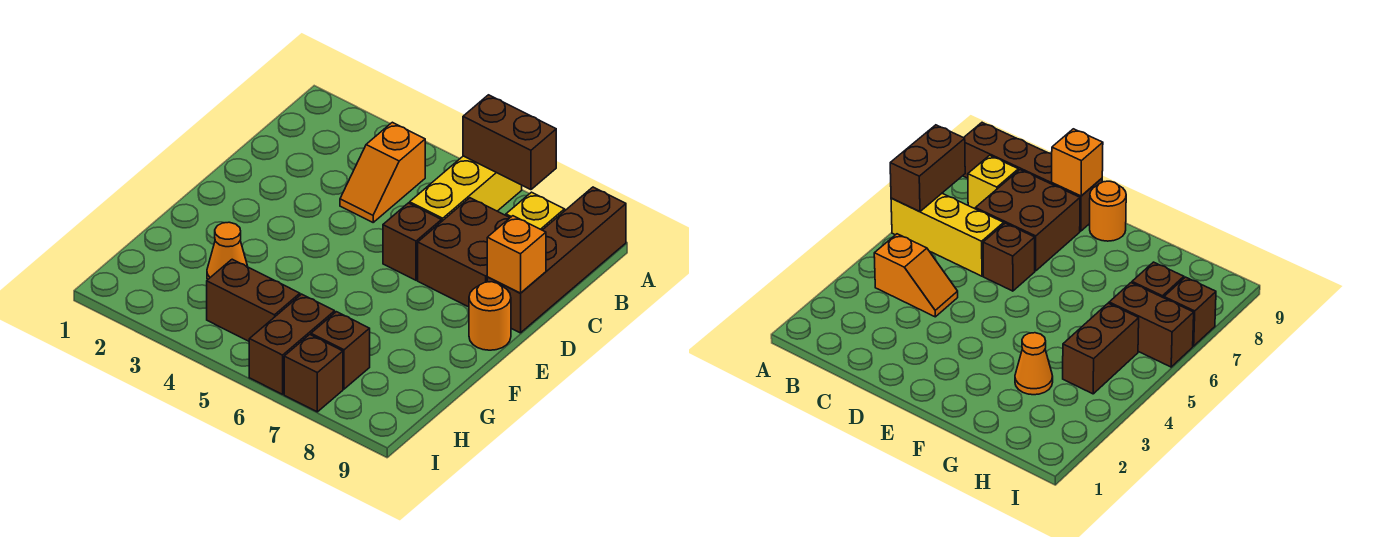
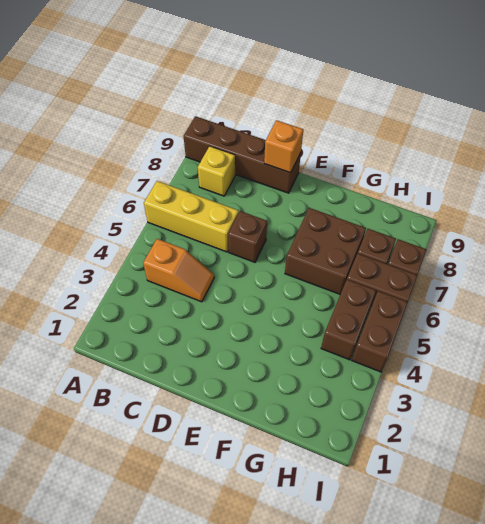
brown 1x2 brick [463,95,556,190] -> brown 1x2 brick moved to [352,291,408,372]
brown 2x2 brick [418,198,510,307] -> brown 2x2 brick moved to [285,208,366,294]
orange 1x1 round brick [469,282,511,350] -> none
orange 1x1 cone [207,222,248,280] -> none

